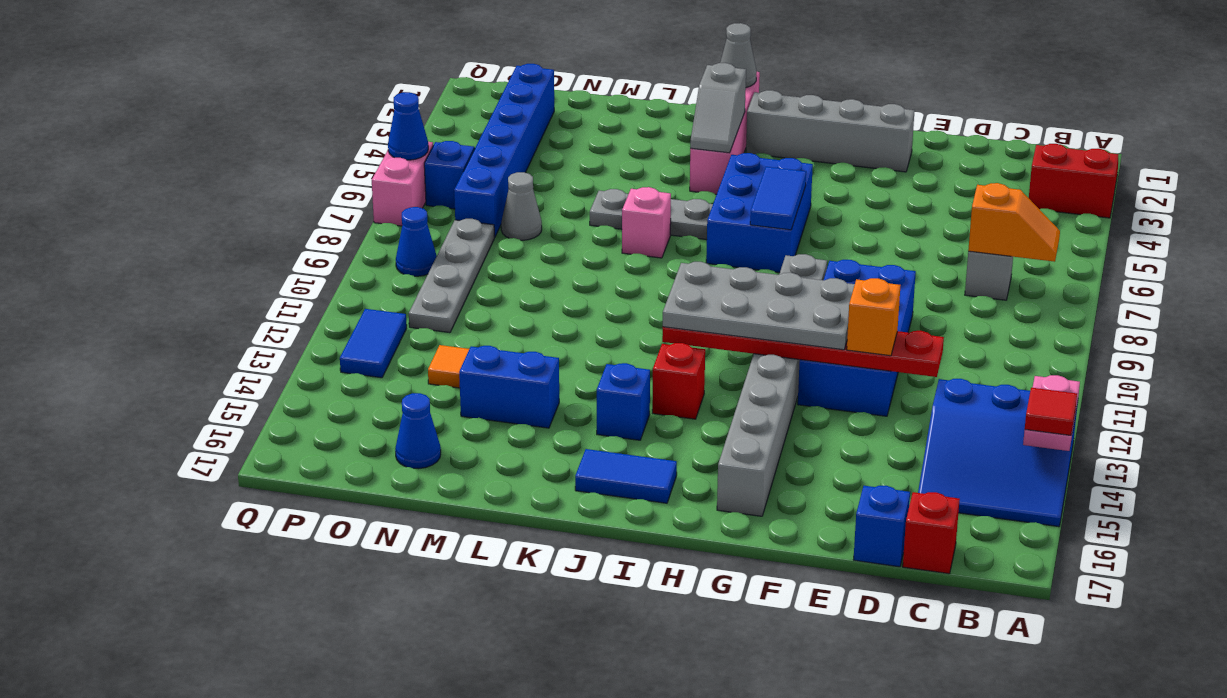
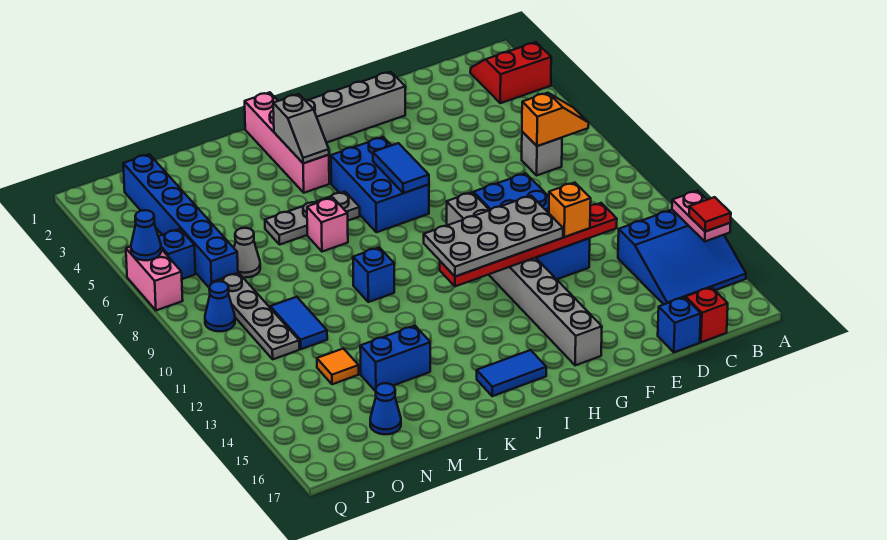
red 1x1 brick [652,343,705,419] -> none
grey 1x1 cone [720,23,757,88] -> none
blue 1x1 brick [597,363,650,440] -> blue 1x1 brick moved to [353,247,394,302]
blue 1x2 tile [340,309,407,378] -> blue 1x2 tile moved to [270,297,327,349]

